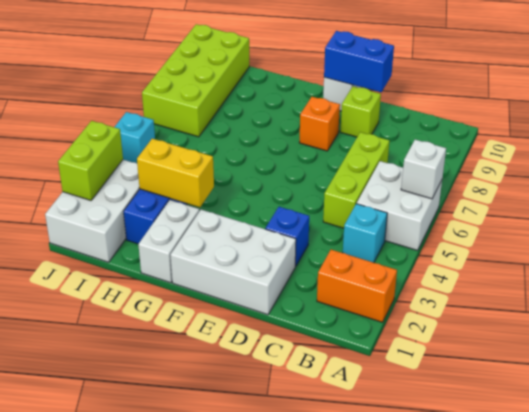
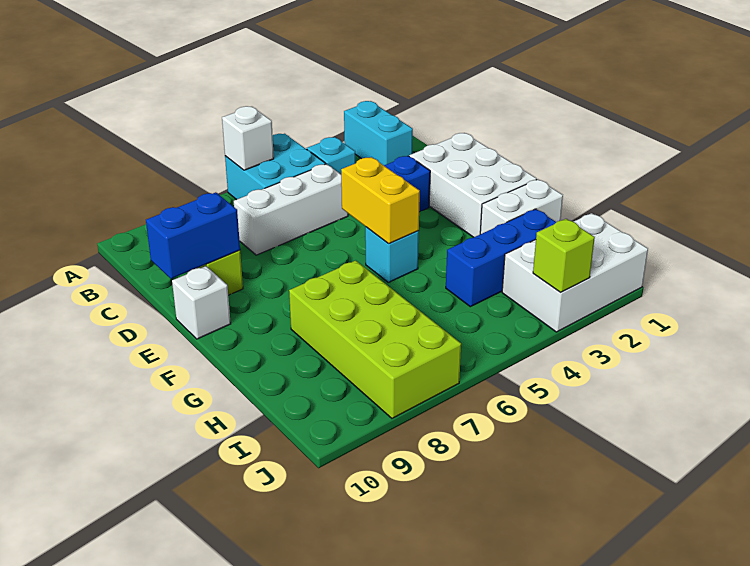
orange 1x2 brick [317,250,397,322] -> cyan 1x2 brick [344,101,413,165]
white 2x2 brick [357,161,442,250] -> cyan 2x2 brick [225,134,326,200]
lime 1x3 brick [323,132,389,228] -> white 1x3 brick [234,164,348,255]
blue 1x2 brick [324,31,394,92] -> blue 1x2 brick turned to [146,192,240,279]
orange 1x1 brick [299,97,340,151] -> none
yellow 1x2 brick [137,139,214,207] -> yellow 1x2 brick moved to [341,157,420,243]
lime 2x4 brick [142,24,249,137] -> lime 2x4 brick turned to [289,260,461,418]
lime 1x2 brick [58,121,123,200] -> lime 1x1 brick [533,219,595,292]
cyan 1x1 brick [115,112,155,163] -> cyan 1x1 brick moved to [365,227,419,282]

